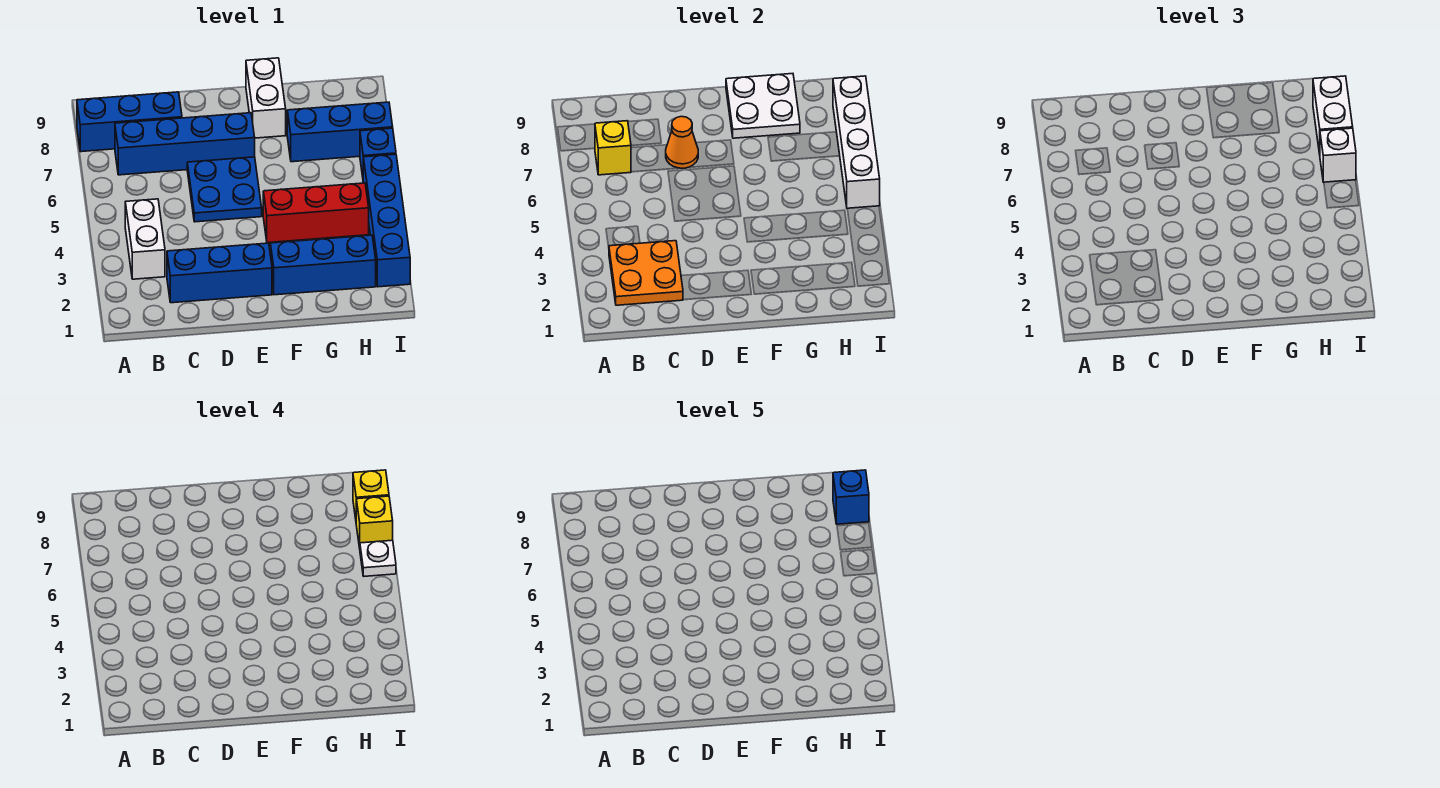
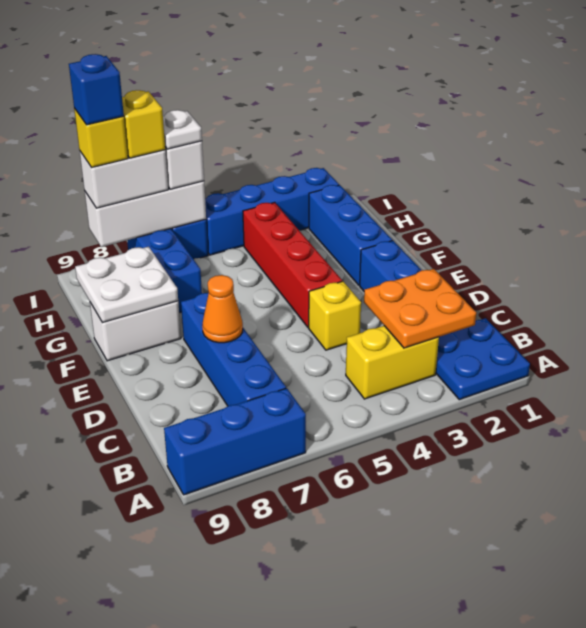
blue 1x3 brick [77,92,182,152] -> blue 1x3 brick turned to [164,388,306,495]
white 1x2 brick [125,199,165,279] -> yellow 1x2 brick [346,326,439,399]
yellow 1x1 brick [595,121,631,175] -> yellow 1x1 brick moved to [309,281,361,350]
blue 2x2 plate [187,157,262,222] -> blue 2x2 plate moved to [436,318,530,400]
red 1x3 brick [263,183,369,243] -> red 1x4 brick [243,202,342,327]
white 1x4 brick [833,76,880,208] -> white 1x3 brick [85,181,206,247]

